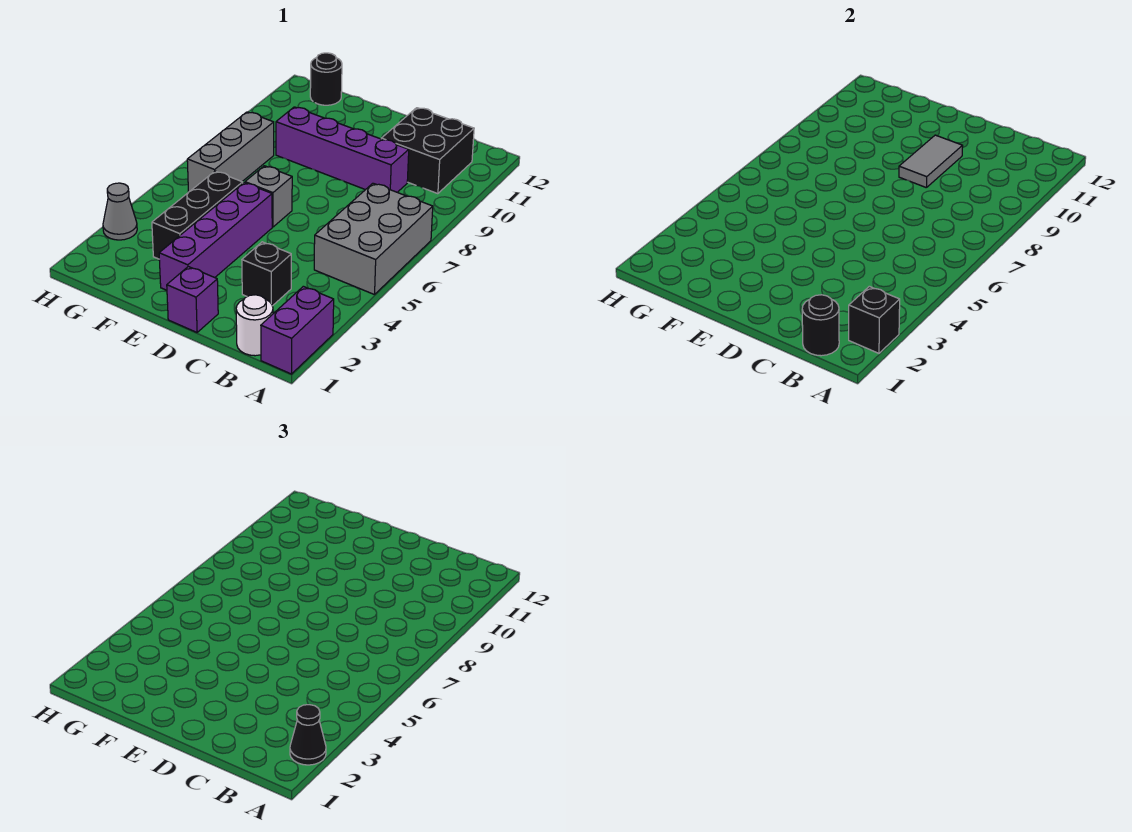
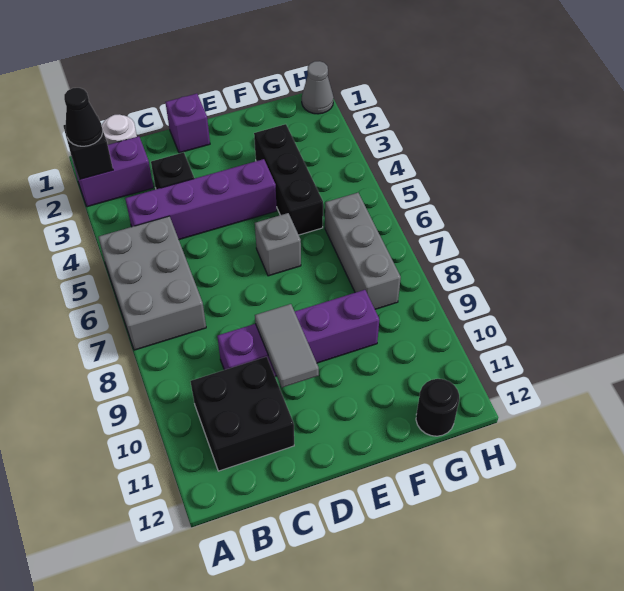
purple 1x2 brick [261,286,334,374] -> purple 1x2 brick turned to [73,136,154,207]
black 1x1 round brick [802,295,839,356] -> none
purple 1x4 brick [159,183,272,290] -> purple 1x4 brick turned to [125,159,277,239]
grey 1x1 cone [103,183,137,240] -> grey 1x1 cone moved to [302,61,334,114]

